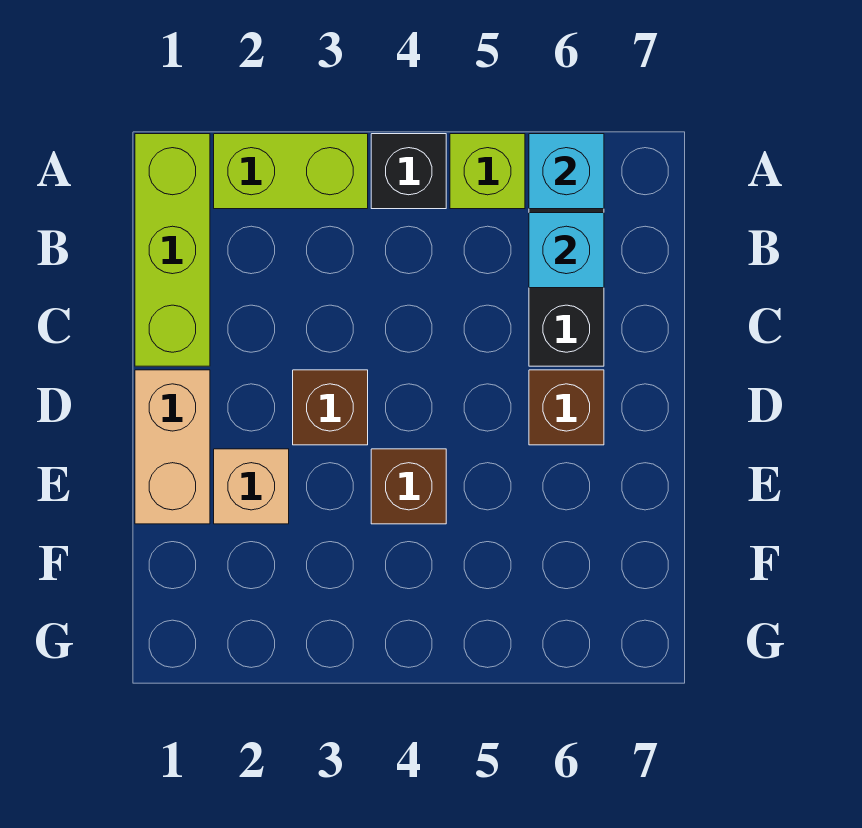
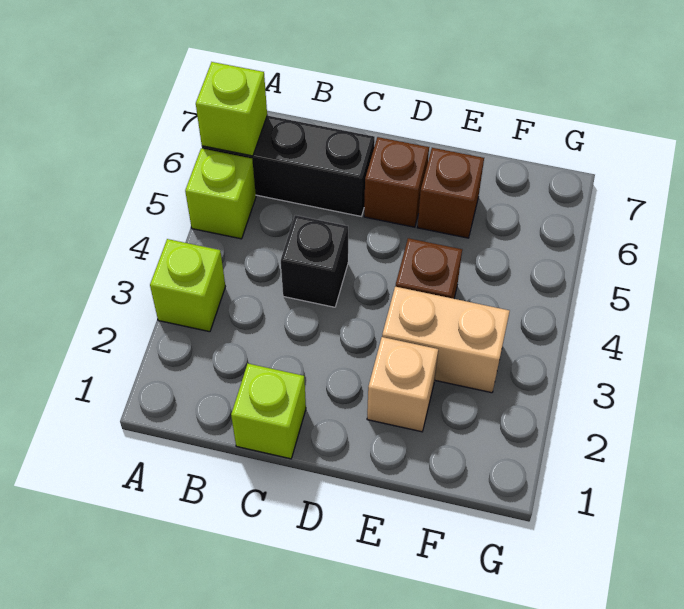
lime 1x3 brick [135,134,210,366] -> lime 1x1 brick [231,364,306,459]
lime 1x2 brick [214,134,368,209] -> lime 1x1 brick [150,239,225,332]
black 1x1 brick [371,134,446,209] -> black 1x1 brick moved to [281,215,348,307]
cyan 1x1 brick [529,134,604,209] -> lime 1x1 brick [196,62,267,156]
cyan 1x1 brick [529,213,604,288] -> none
tan 1x2 brick [135,370,210,524] -> tan 1x2 brick moved to [382,287,510,393]
brown 1x1 brick [293,370,368,445] -> brown 1x1 brick moved to [417,148,484,238]

